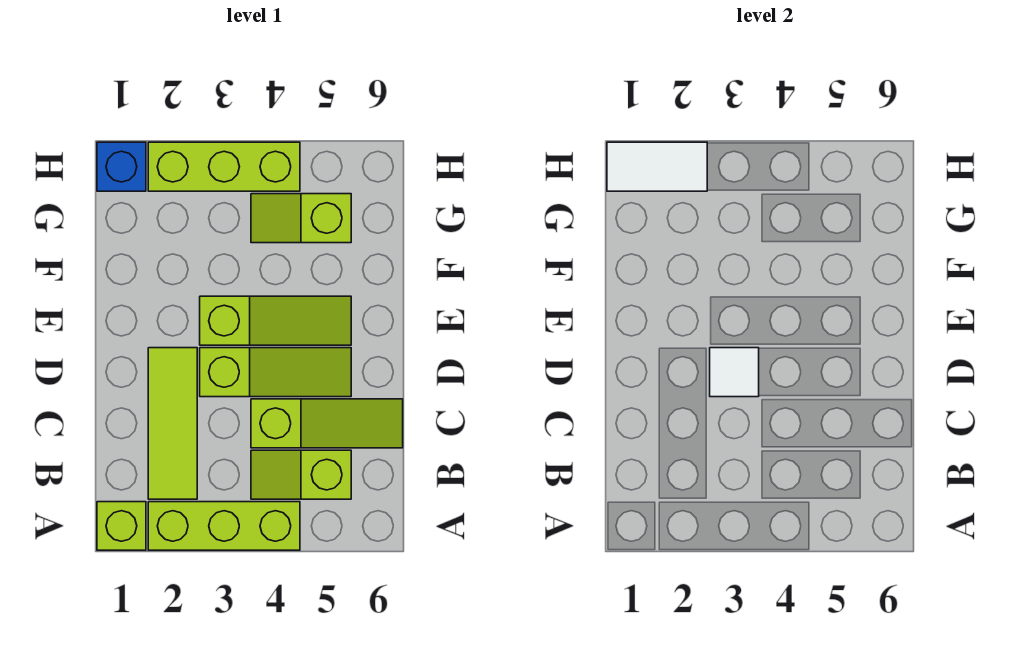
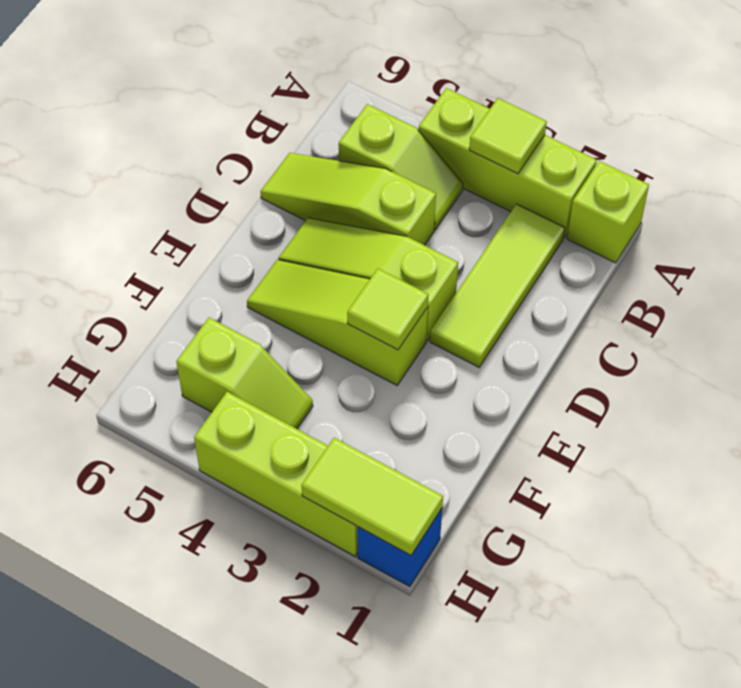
none -> lime 1x1 tile [469,98,547,174]
white 1x1 tile [710,348,759,397] -> none
none -> lime 1x1 tile [347,269,428,350]
white 1x2 tile [607,142,707,191] -> lime 1x2 tile [301,438,443,555]

